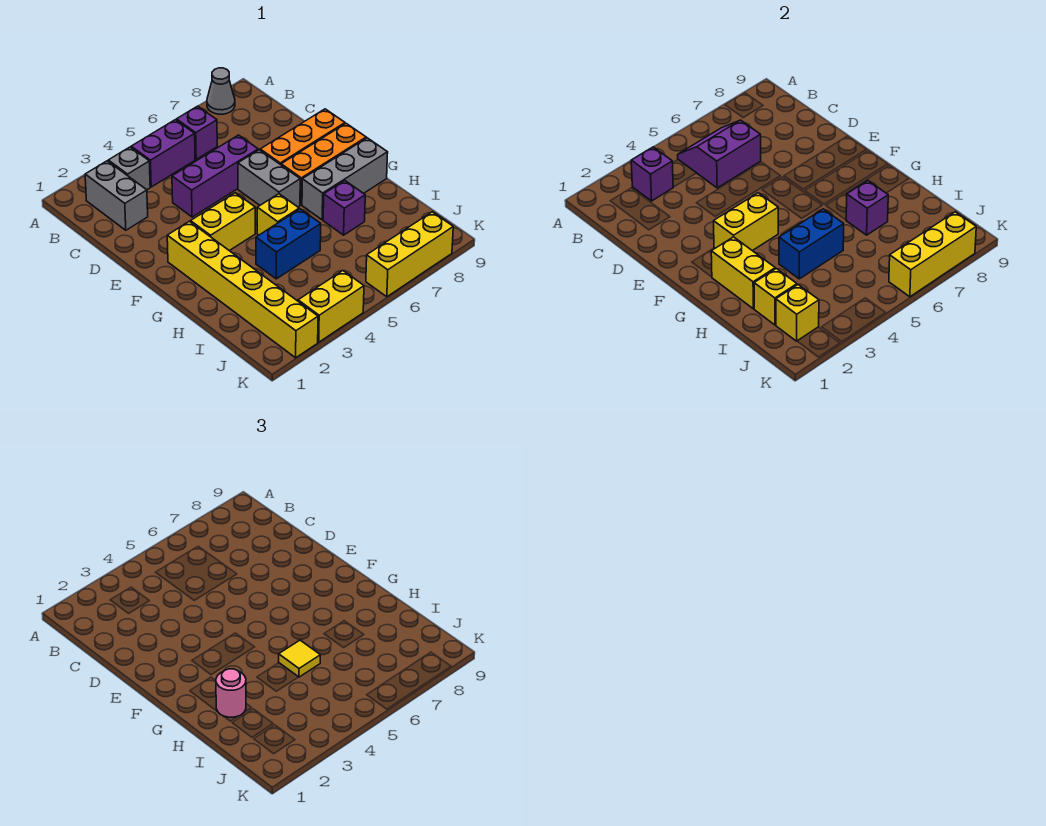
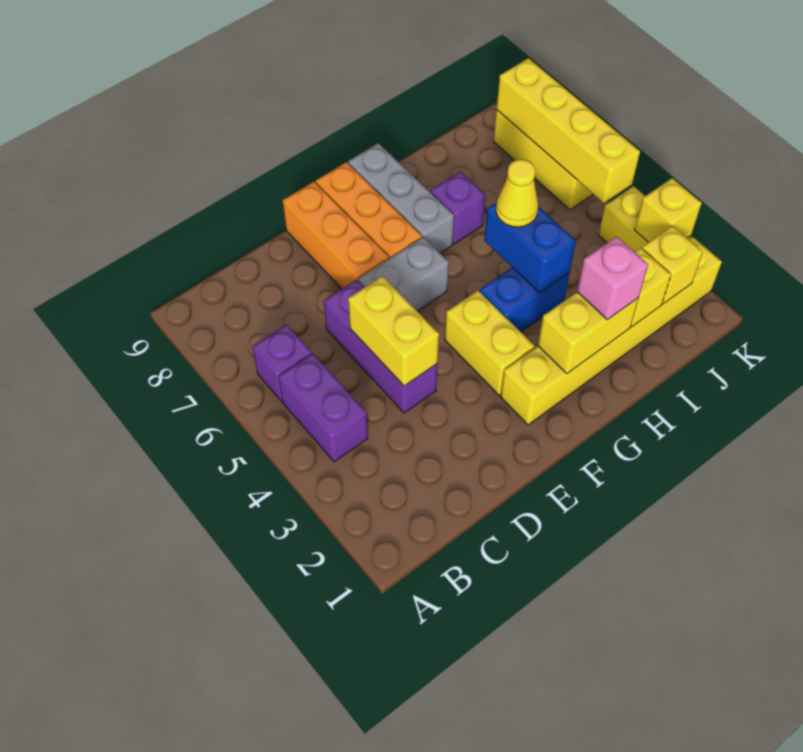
grey 1x1 cone [207,68,235,114] -> none
grey 1x2 brick [85,161,148,230] -> none
grey 1x1 brick [108,147,150,190] -> none
purple 1x1 brick [631,147,673,201] -> none
purple 2x2 slope [678,120,761,188] -> none
yellow 1x2 brick [714,193,778,251] -> yellow 1x2 brick moved to [348,276,439,386]
yellow 1x1 brick [257,194,299,235] -> yellow 1x1 brick moved to [635,178,702,242]
pink 1x1 round brick [216,669,246,717] -> pink 1x1 brick [577,237,648,320]
blue 1x2 brick [256,209,321,279] -> blue 1x2 brick turned to [479,268,570,332]
yellow 1x1 tile [279,640,320,677] -> yellow 1x1 cone [496,159,538,227]
purple 1x1 brick [846,181,888,235] -> none
yellow 1x3 brick [889,212,976,297] -> yellow 1x4 brick [497,58,640,203]

